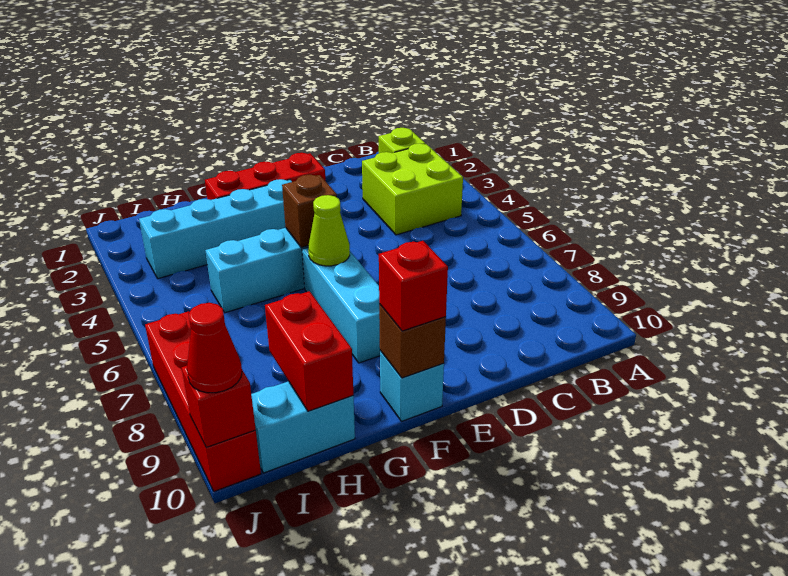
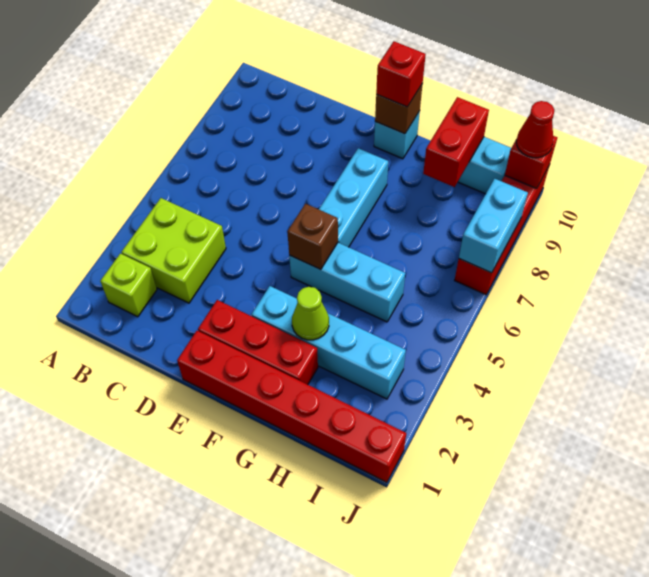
none -> red 1x6 brick [177,331,406,482]
lime 1x1 cone [308,195,350,266] -> lime 1x1 cone moved to [292,287,329,340]
none -> cyan 1x2 brick [459,179,528,273]

